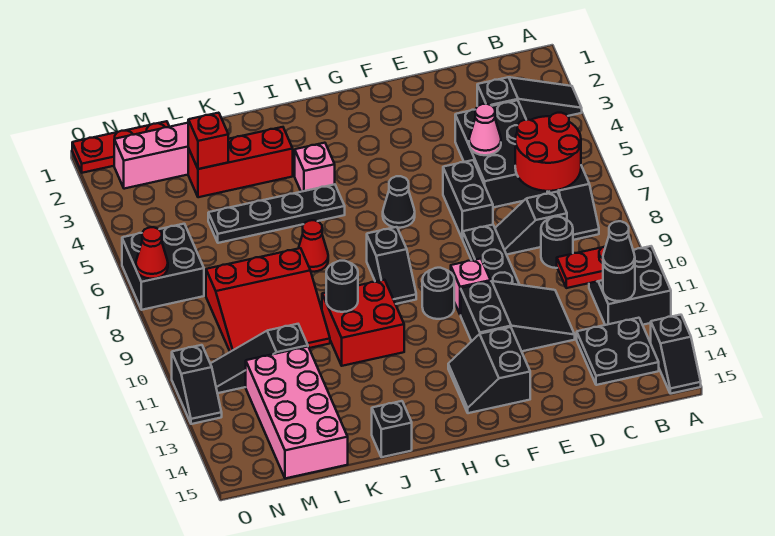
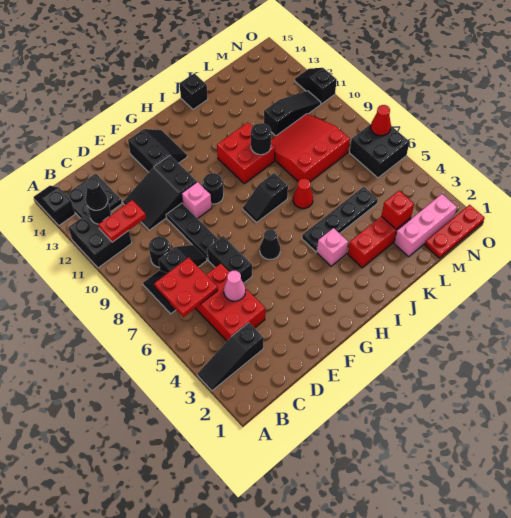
red 2x2 round brick [515,113,581,191] -> red 2x2 plate [154,257,218,317]
black 2x3 brick [455,100,547,207] -> red 2x3 brick [195,264,265,341]
black 1x2 slope [367,227,416,304] -> black 1x2 slope turned to [243,173,288,222]
pink 2x4 brick [246,347,348,478] -> none

